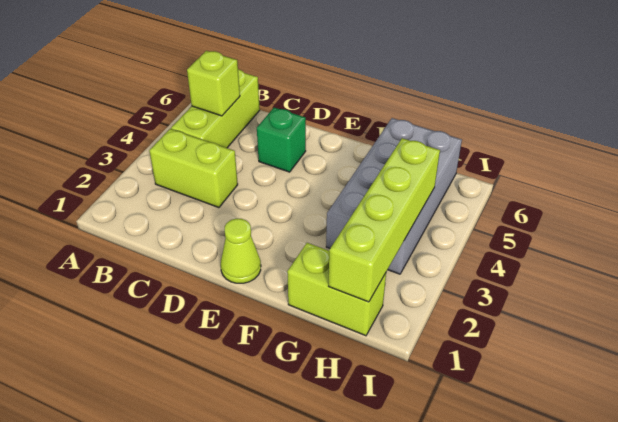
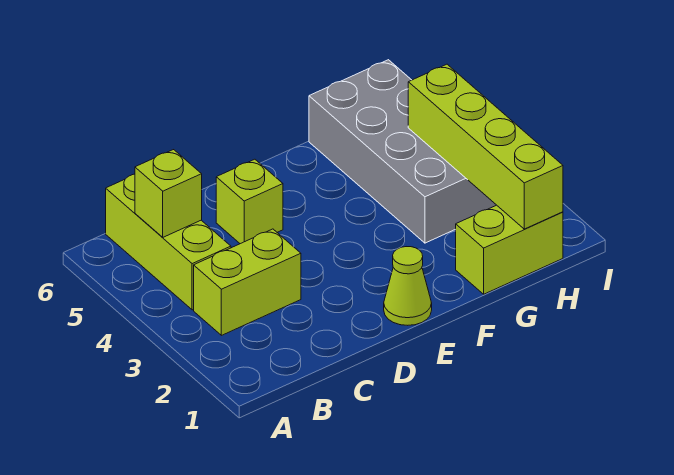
green 1x1 brick [257,108,306,172] -> lime 1x1 brick [216,159,283,244]

